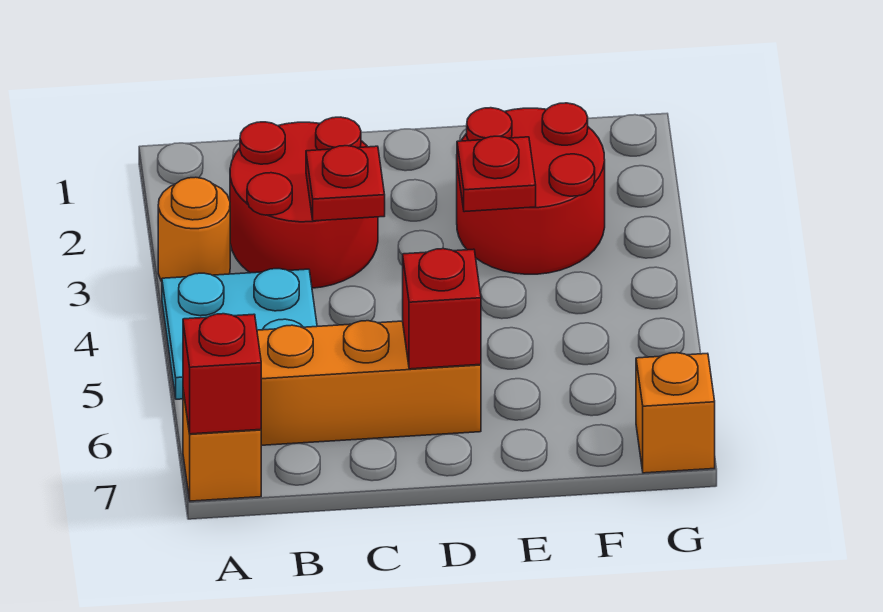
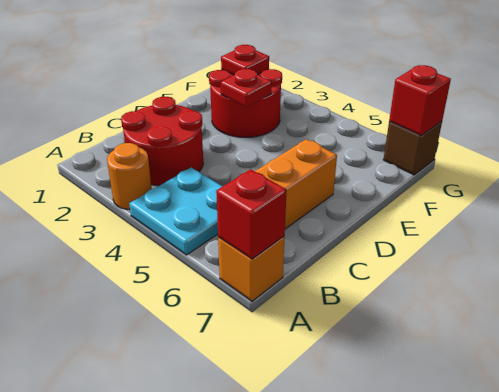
red 1x1 plate [306,146,385,221] -> red 1x1 plate moved to [221,45,269,75]
red 1x1 brick [403,249,481,369] -> red 1x1 brick moved to [389,65,451,136]
orange 1x1 brick [636,353,715,473] -> brown 1x1 brick [383,121,442,175]

